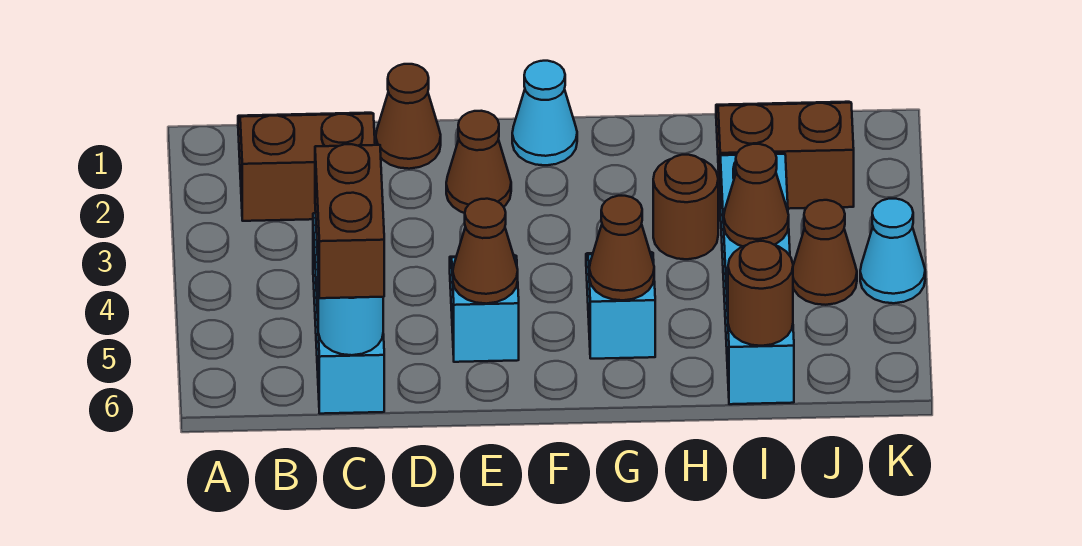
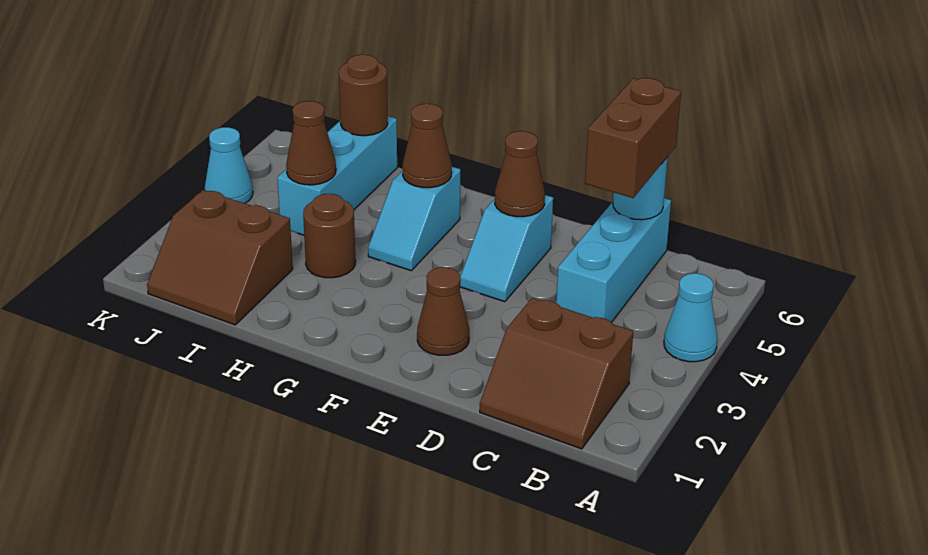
brown 1x1 cone [376,64,441,169] -> none
cyan 1x1 cone [512,61,577,165] -> cyan 1x1 cone moved to [664,273,717,362]
cyan 1x4 brick [720,154,794,404] -> cyan 1x3 brick [277,116,397,235]
brown 1x1 cone [793,200,857,305] -> none

